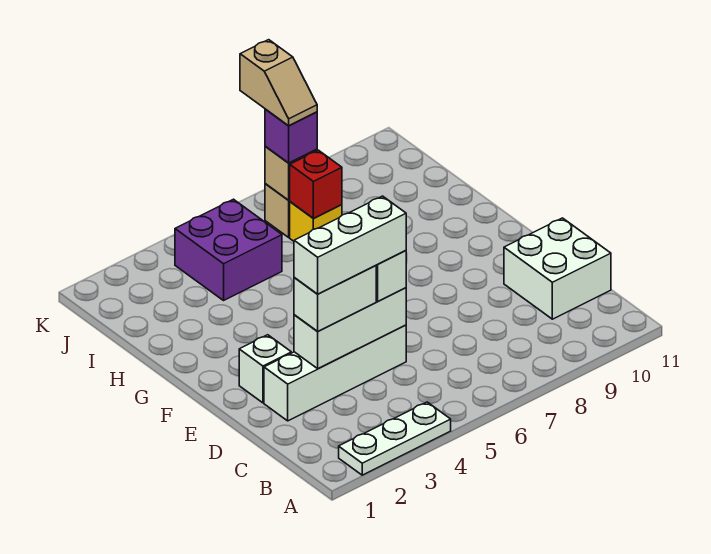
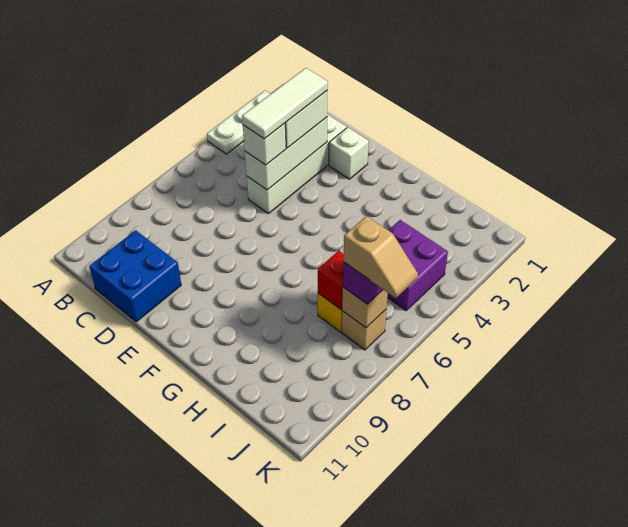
white 2x2 brick [504,218,611,319] -> blue 2x2 brick [89,230,181,322]
white 1x3 brick [294,196,406,294] -> white 1x3 tile [242,68,328,139]
tan 1x2 slope [240,40,317,126] -> tan 1x2 slope turned to [343,216,418,298]

